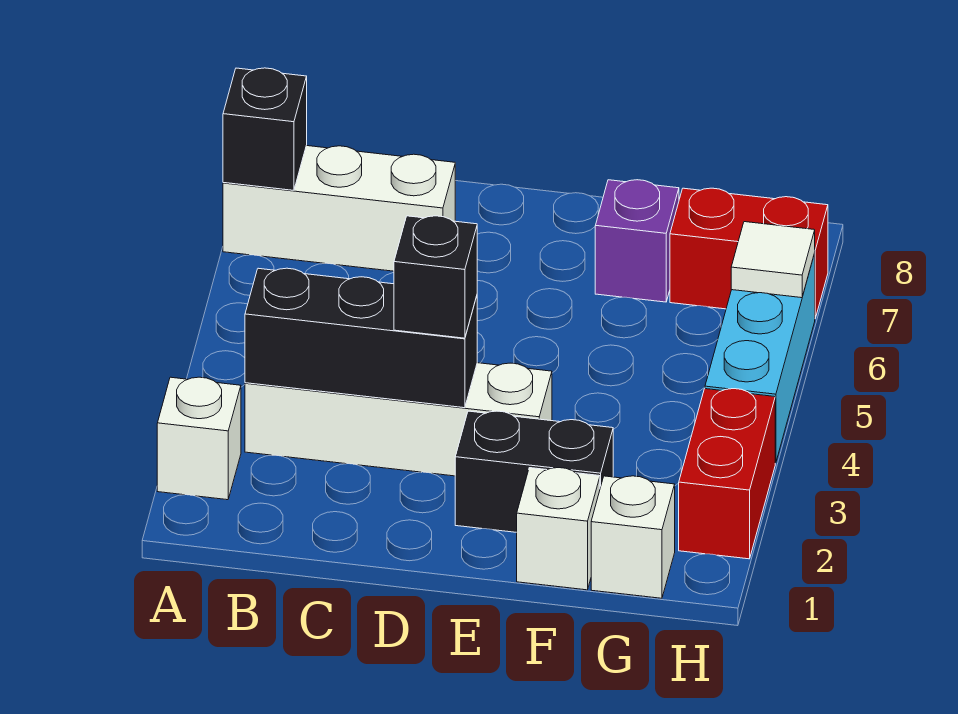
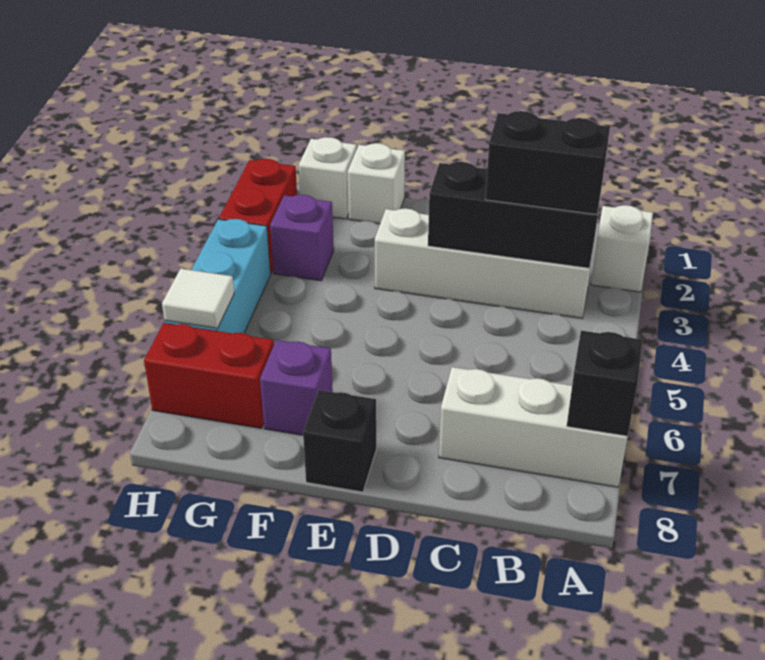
black 1x1 brick [394,216,477,338] -> black 1x1 brick moved to [303,390,376,492]
black 1x2 brick [455,411,613,532] -> black 1x2 brick moved to [485,111,610,214]
none -> purple 1x1 brick [270,195,334,281]

